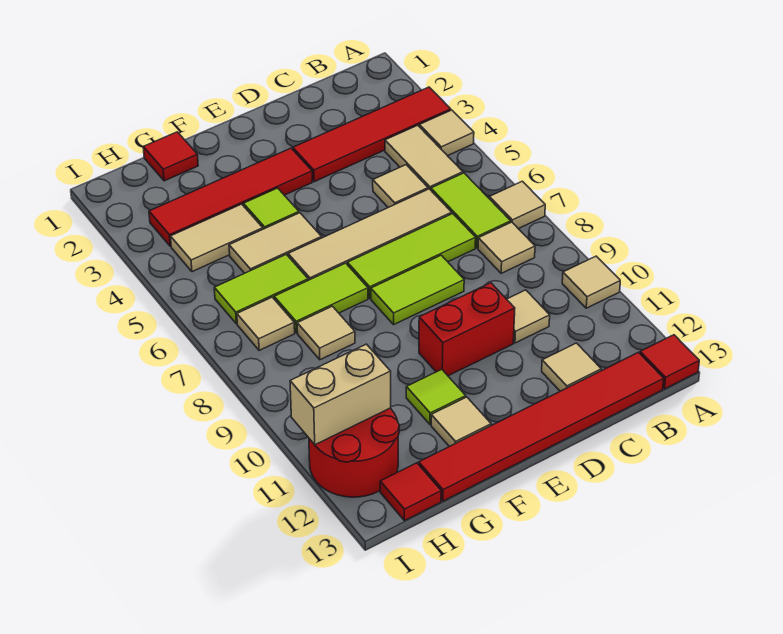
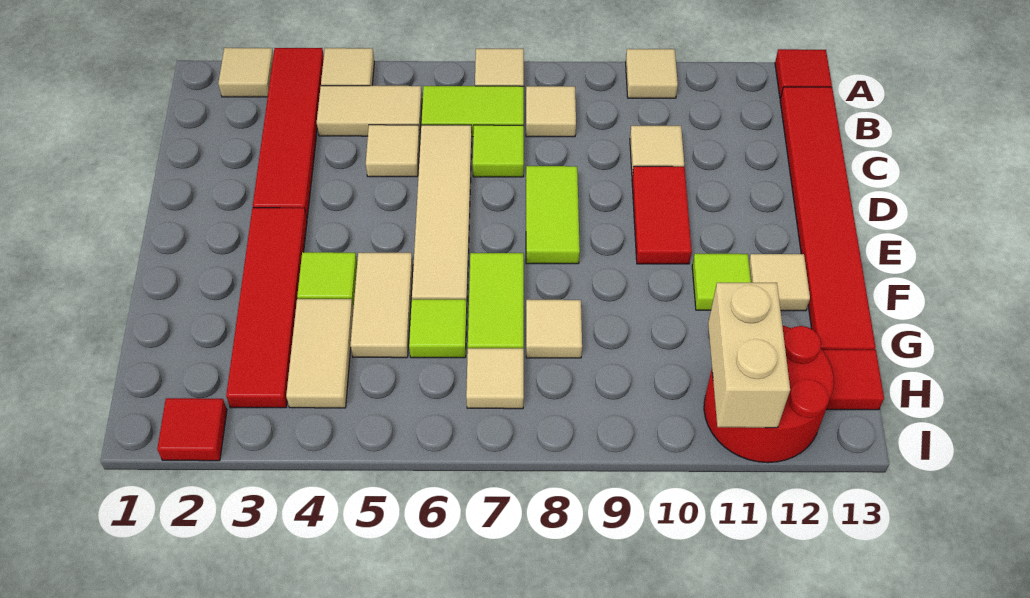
lime 1x3 tile [347,214,476,298] -> lime 1x1 tile [473,125,524,177]
tan 1x1 tile [542,343,601,391] -> tan 1x1 tile moved to [218,48,274,97]
red 1x2 brick [419,283,515,376] -> red 1x2 tile [632,166,692,264]
red 1x1 tile [143,132,198,181] -> red 1x1 tile moved to [157,398,227,461]
lime 1x2 tile [214,255,308,324] -> lime 1x1 tile [409,299,467,358]

